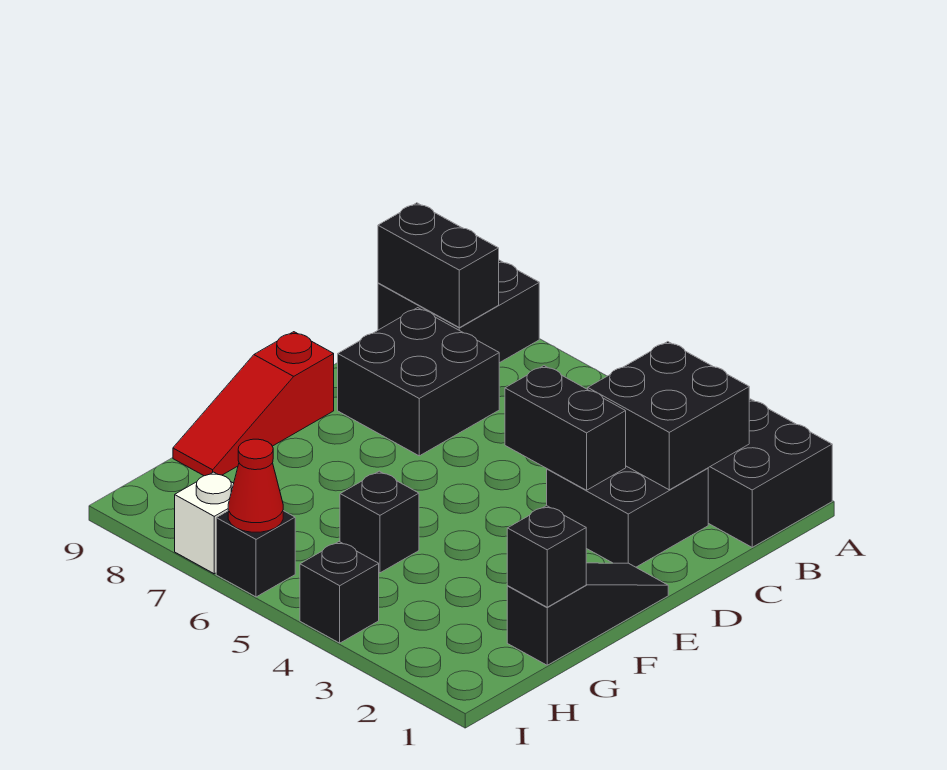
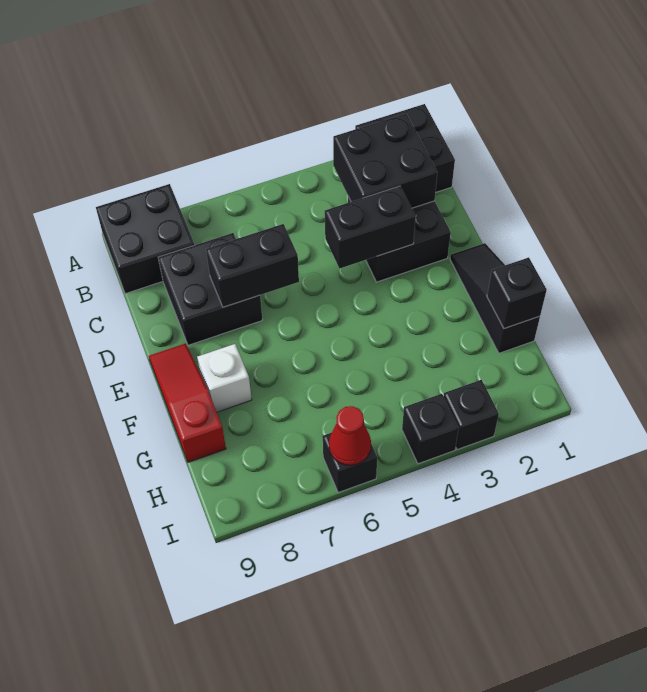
black 1x2 brick [378,203,499,328] -> black 1x2 brick moved to [206,224,299,307]
red 1x3 slope [173,332,334,476] -> red 1x3 slope turned to [149,343,226,462]
black 1x1 brick [340,471,419,573] -> black 1x1 brick moved to [444,380,499,450]
white 1x1 brick [175,472,234,574] -> white 1x1 brick moved to [197,344,252,412]

